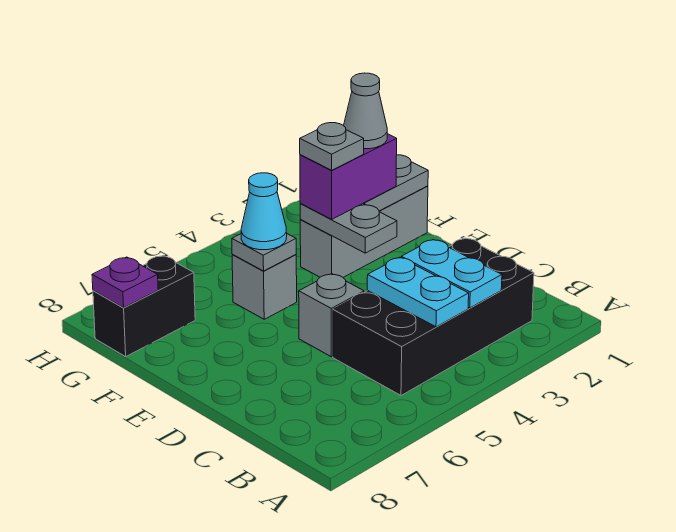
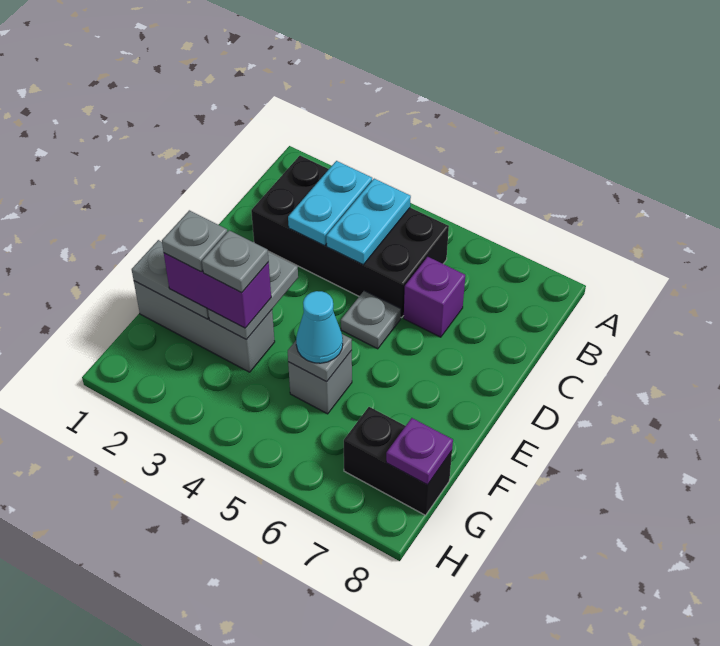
none -> purple 1x1 brick [404,257,465,337]
grey 1x1 brick [299,273,364,357] -> grey 1x1 plate [341,291,401,349]
grey 1x1 cone [344,73,387,149] -> grey 1x1 plate [162,210,227,272]

